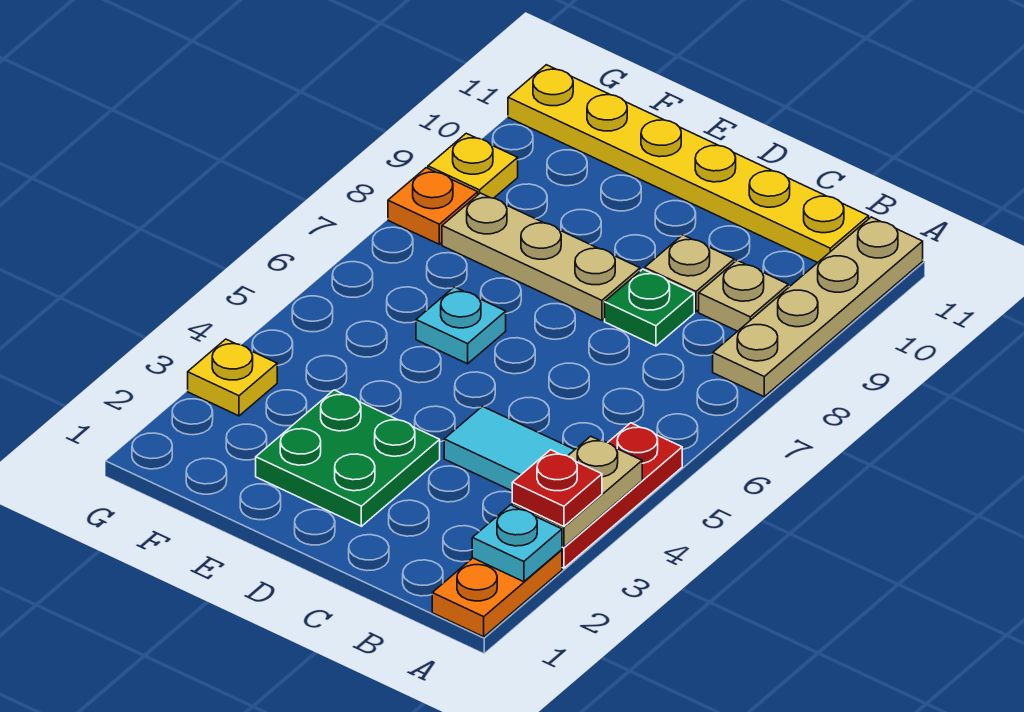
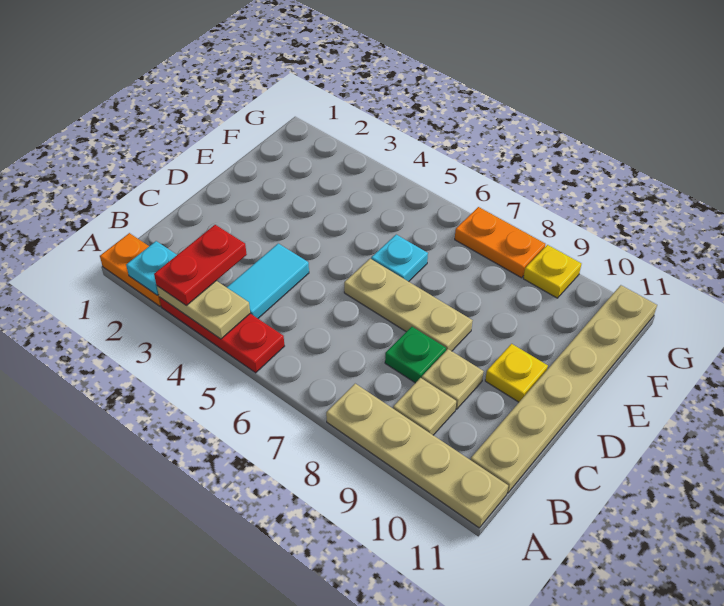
red 1x1 plate [512,450,602,526] -> red 1x2 plate [154,225,247,305]
yellow 1x6 plate [508,65,869,263] -> tan 1x6 plate [471,285,657,493]
green 2x2 plate [256,390,440,526] -> none
tan 1x3 plate [442,193,640,321] -> tan 1x3 plate turned to [344,259,473,351]
yellow 1x1 plate [188,339,277,416] -> yellow 1x1 plate moved to [485,344,548,402]
orange 1x1 plate [388,168,478,244] -> orange 1x2 plate [455,207,545,278]

